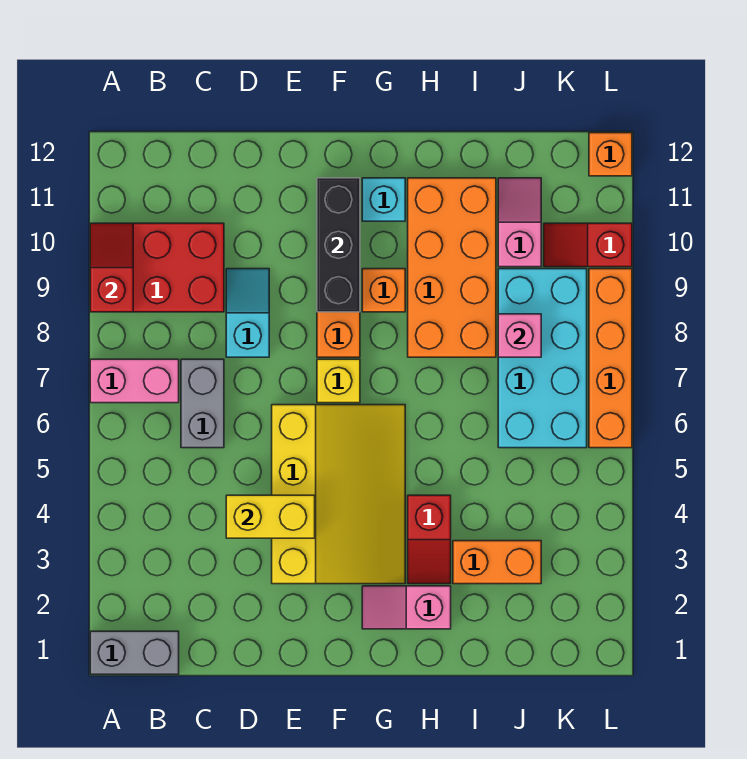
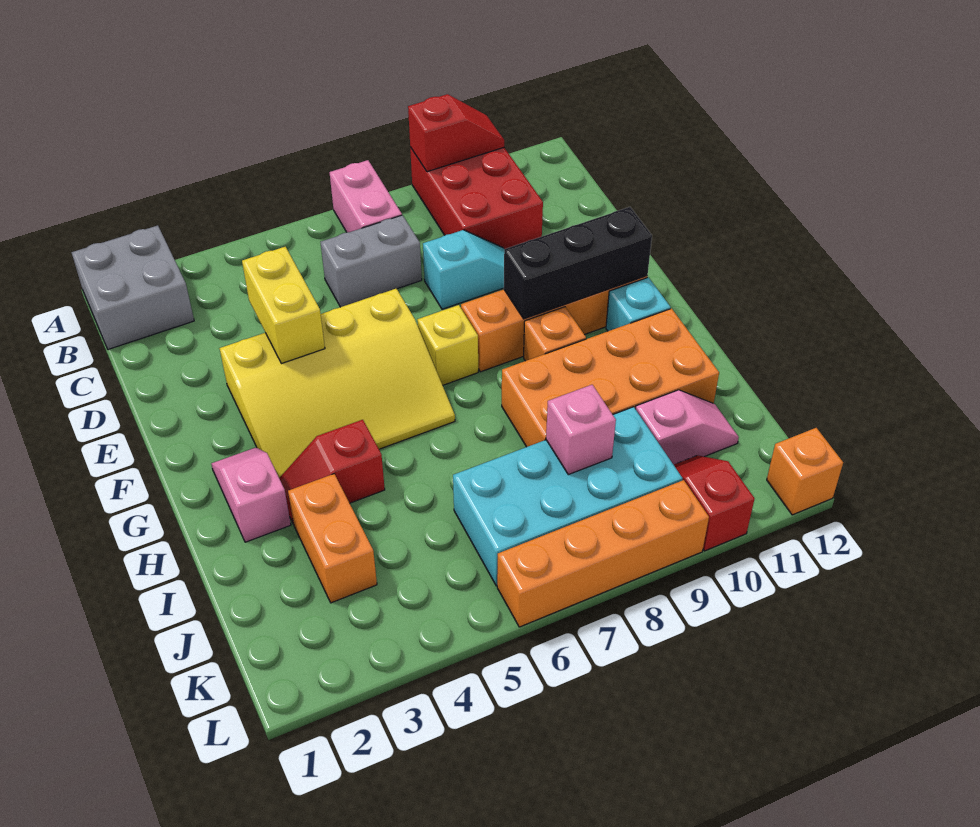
grey 1x2 brick [90,631,179,674] -> grey 2x2 brick [72,225,194,349]

